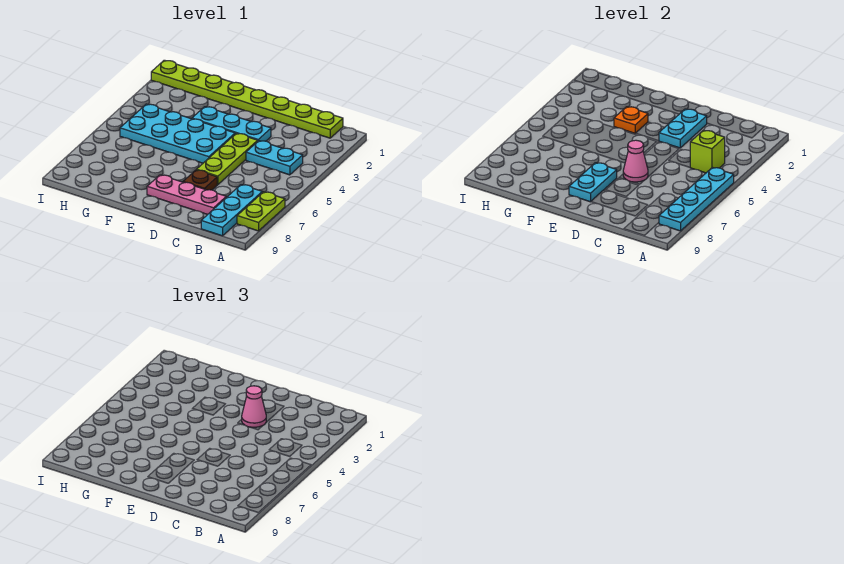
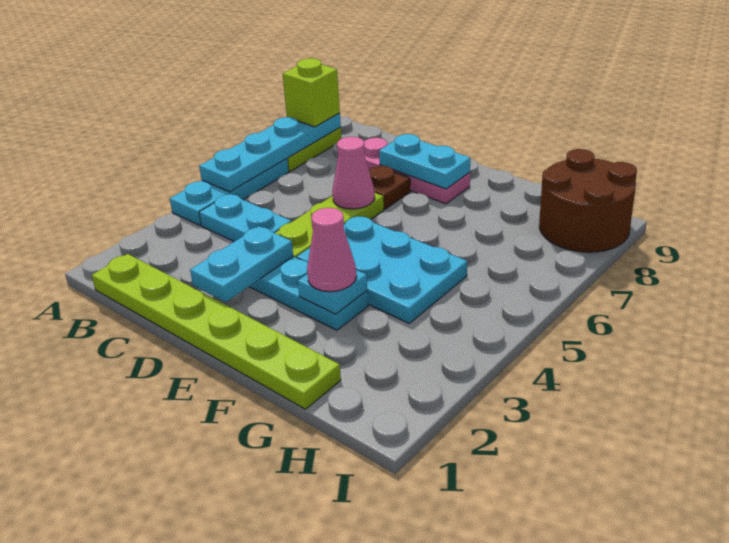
lime 1x8 plate [151,60,343,138] -> lime 1x6 plate [92,254,341,409]
lime 1x1 brick [690,130,725,173] -> lime 1x1 brick moved to [283,58,340,127]
cyan 1x3 plate [201,185,262,236] -> cyan 1x3 plate moved to [170,159,289,225]
pink 1x1 cone [242,386,266,427] -> pink 1x1 cone moved to [307,208,356,292]
cyan 2x4 plate [120,104,235,163] -> cyan 2x3 plate [297,216,467,323]
cyan 1x2 plate [569,163,617,202] -> cyan 1x2 plate turned to [379,134,470,189]
orange 1x1 plate [614,107,648,133] -> cyan 1x1 plate [298,270,367,314]
none -> brown 2x2 round brick [539,149,637,252]

